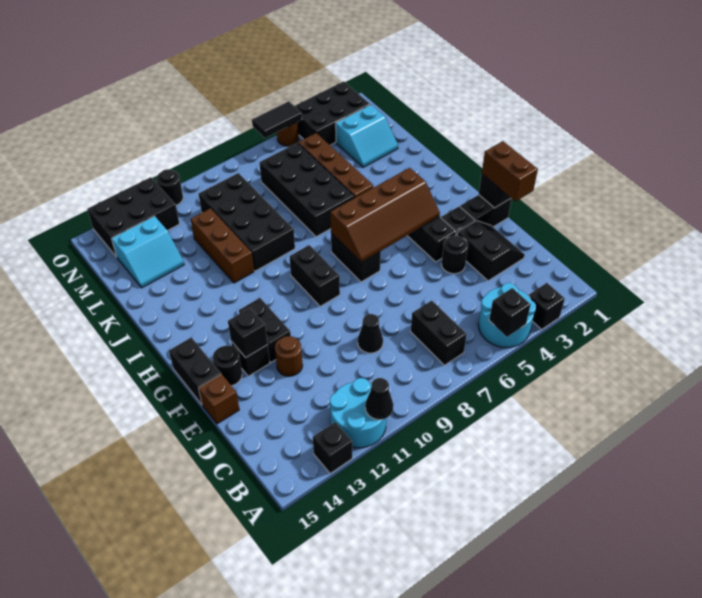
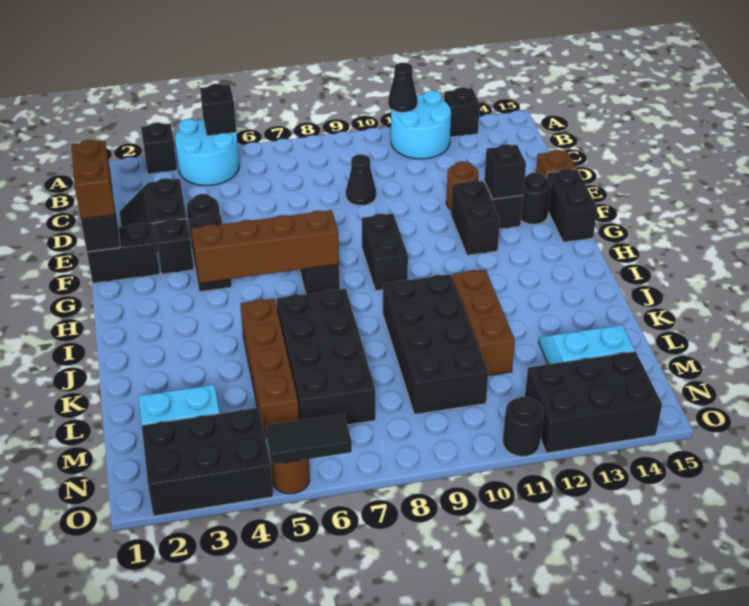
black 1x2 brick [411,301,467,365] -> none

